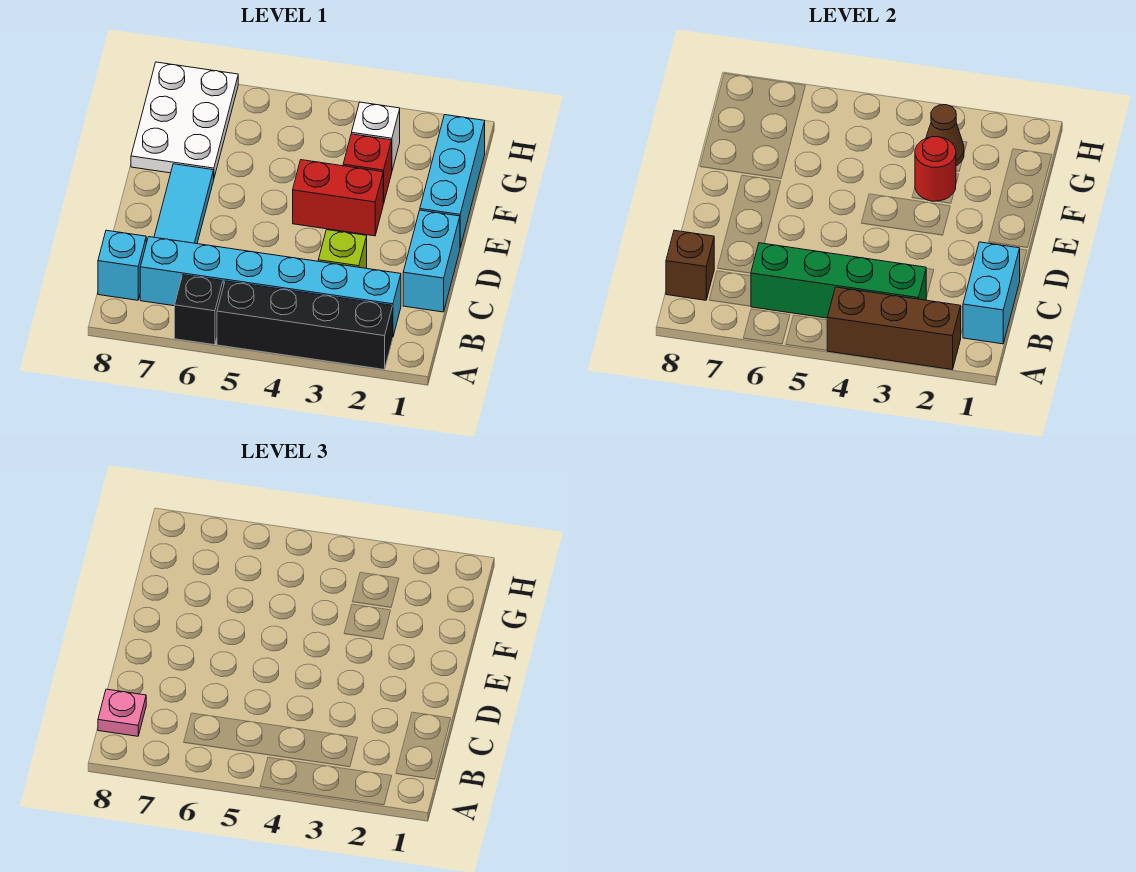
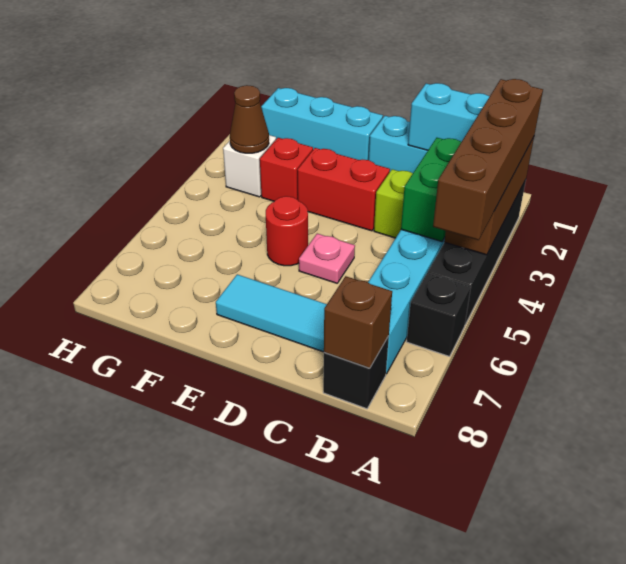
none -> brown 1x4 brick [433,79,543,240]
green 1x4 brick [751,243,926,318] -> green 1x2 brick [401,138,461,242]
cyan 1x1 brick [98,230,146,300] -> black 1x1 brick [323,336,389,409]
pink 1x1 plate [98,689,146,736] -> pink 1x1 plate moved to [299,234,355,283]
red 1x2 brick [293,160,383,236] -> red 1x2 brick turned to [298,148,390,231]
red 1x1 round brick [915,136,956,201] -> red 1x1 round brick moved to [266,196,308,266]
white 2x3 plate [131,62,238,177] -> none

